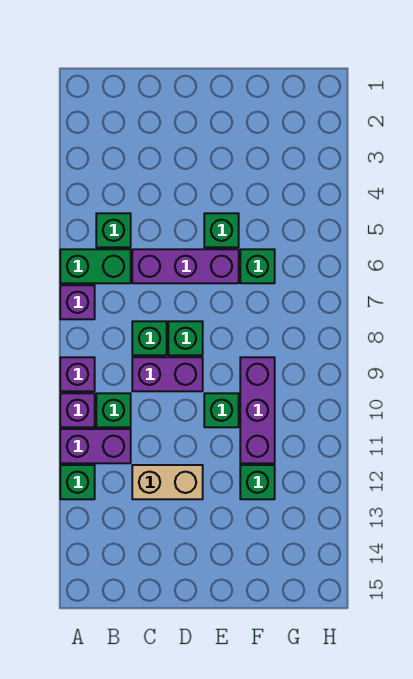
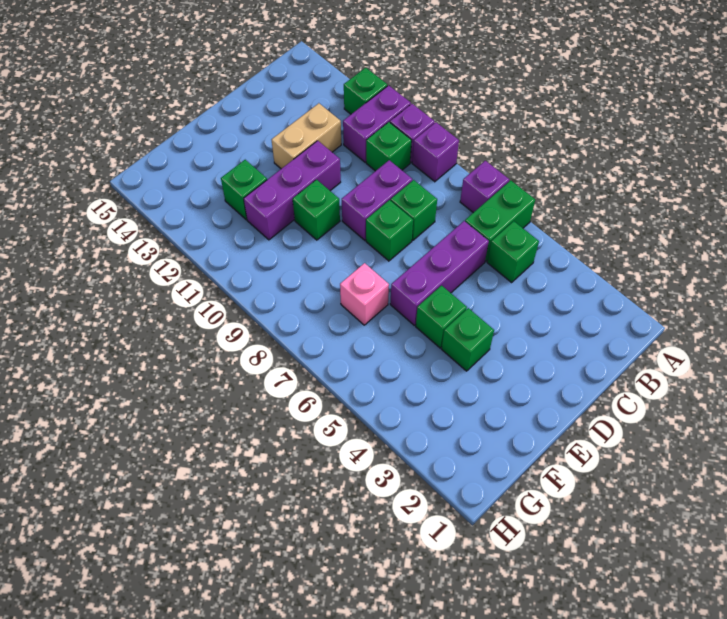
green 1x1 brick [240,249,275,283] -> green 1x1 brick moved to [442,308,494,371]
none -> pink 1x1 brick [340,263,389,325]
purple 1x3 brick [240,357,275,463] -> purple 1x3 brick turned to [244,141,341,240]

